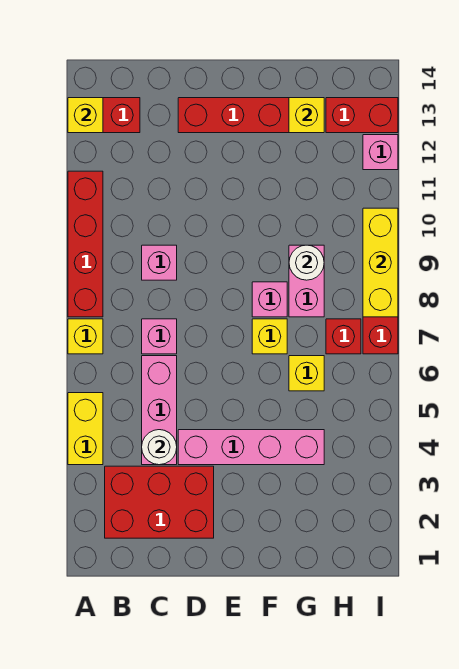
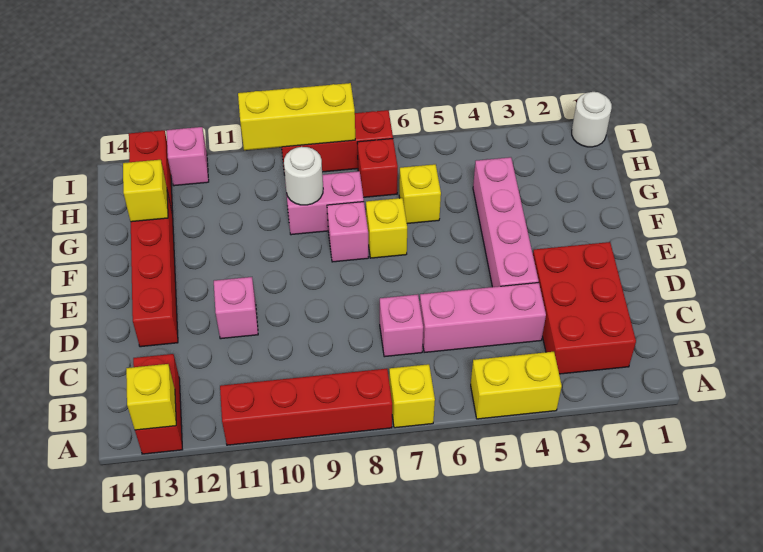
white 1x1 round brick [142,430,177,465] -> white 1x1 round brick moved to [572,92,612,147]
pink 1x1 brick [142,245,177,280] -> pink 1x1 brick moved to [214,277,258,339]

